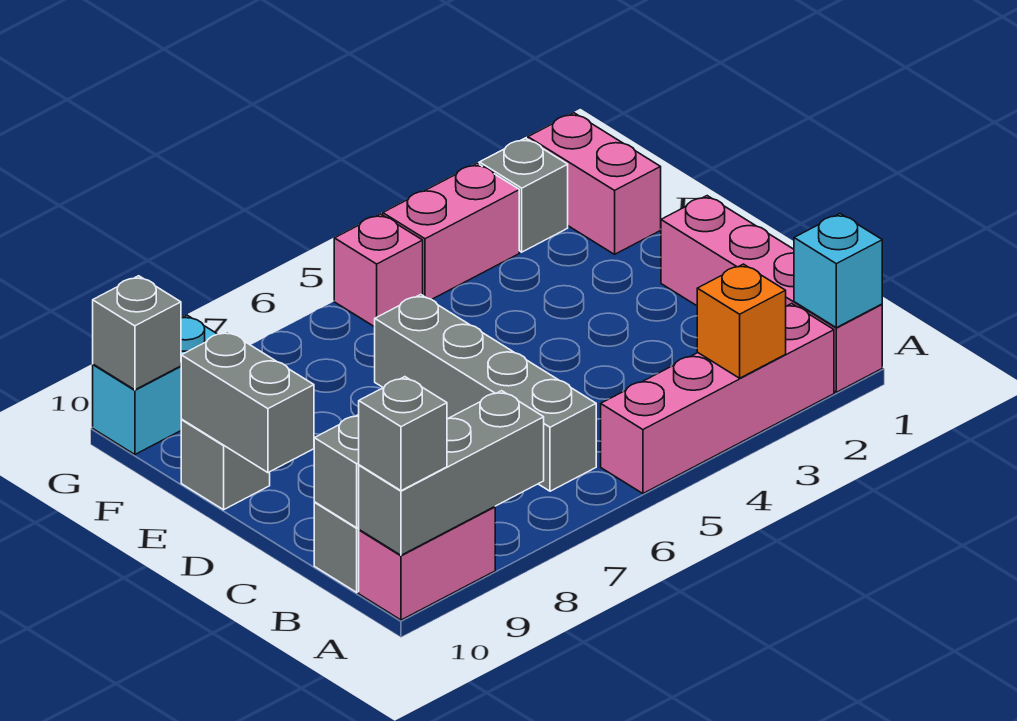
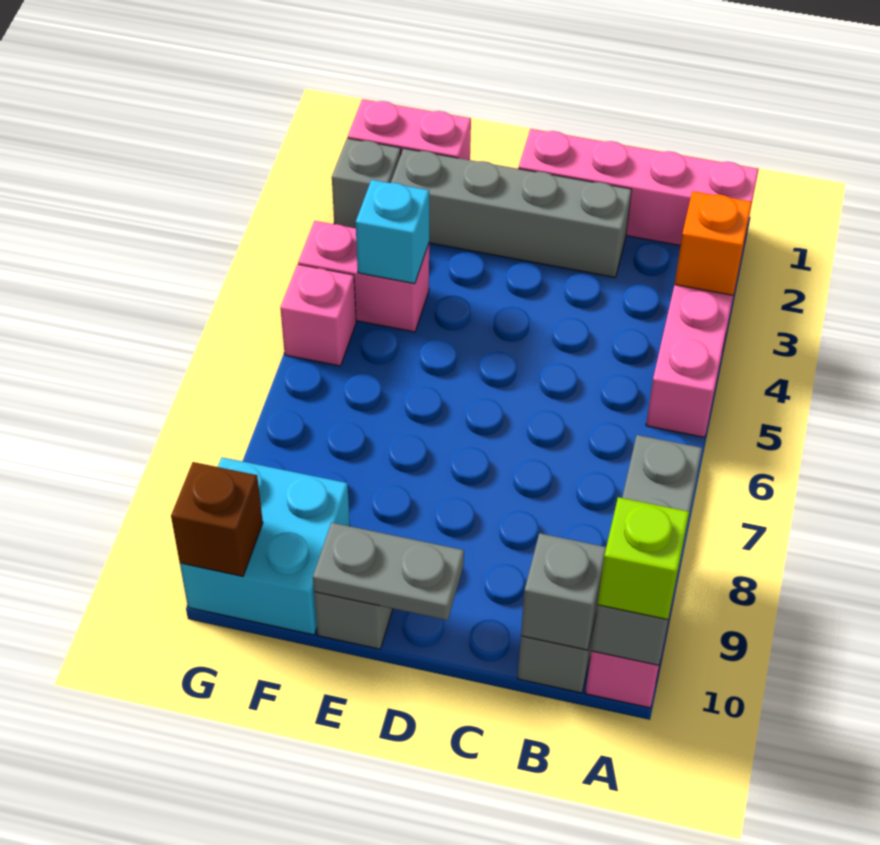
cyan 1x1 brick [794,214,882,328] -> cyan 1x1 brick moved to [356,180,429,284]
grey 1x1 brick [359,377,447,491] -> lime 1x1 brick [598,497,689,620]
grey 1x4 brick [375,295,596,491] -> grey 1x4 brick moved to [391,148,632,277]
grey 1x2 brick [181,331,314,473] -> grey 1x2 plate [313,523,464,620]
pink 1x2 brick [383,163,519,300] -> pink 1x2 brick turned to [298,221,429,332]
cyan 1x2 brick [93,315,217,455] -> cyan 2x2 brick [180,457,350,635]
grey 1x1 brick [93,276,181,390] -> brown 1x1 brick [171,462,263,576]

